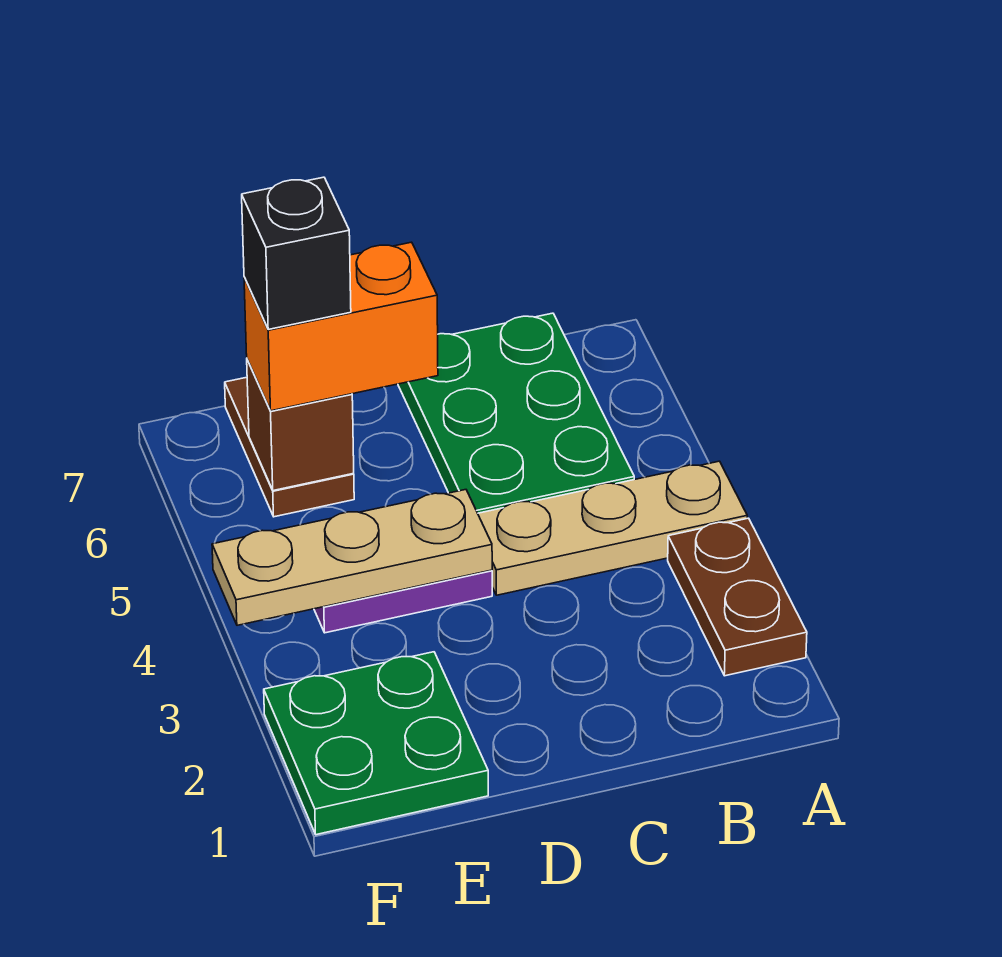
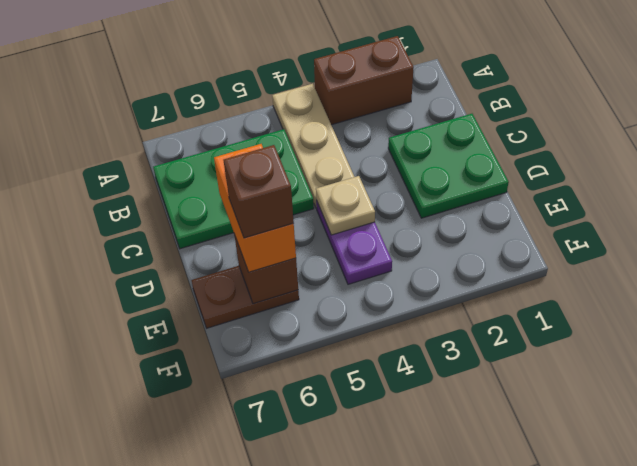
brown 1x2 plate [668,518,807,676] -> brown 1x2 brick [314,36,414,125]
tan 1x3 plate [212,490,492,625] -> tan 1x1 plate [316,176,375,235]
green 2x2 plate [264,652,488,835] -> green 2x2 plate moved to [388,114,509,218]
black 1x1 brick [242,177,351,329] -> brown 1x1 brick [224,145,294,238]

